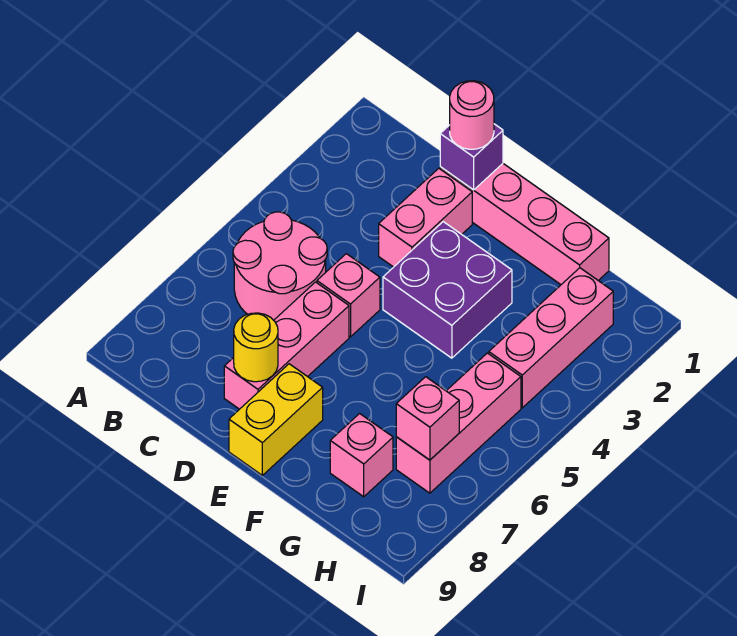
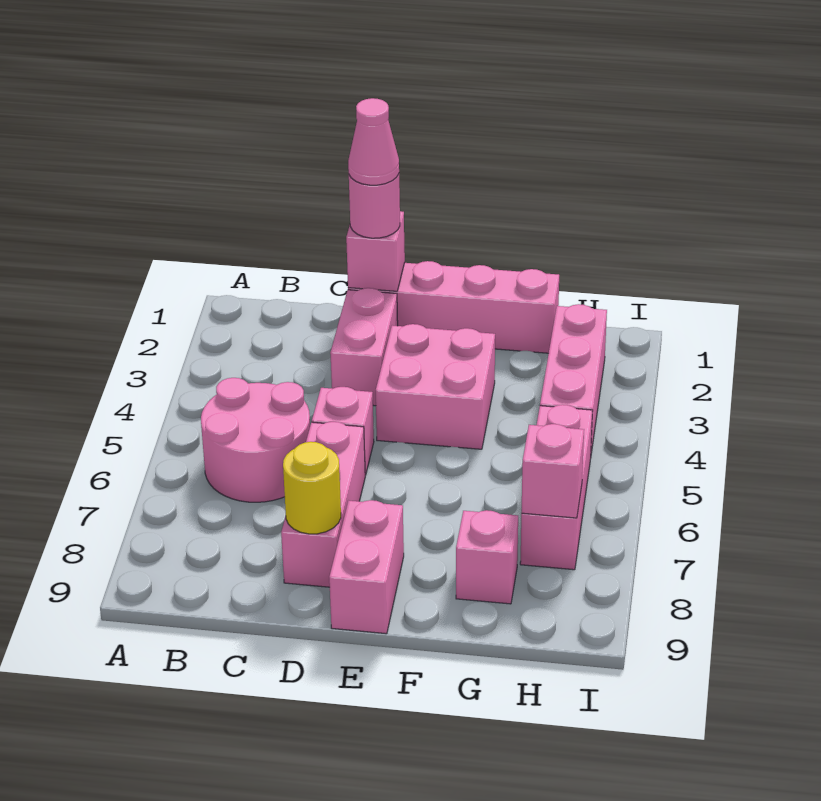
purple 1x1 brick [440,124,503,190] -> pink 1x1 brick [346,211,405,291]
none -> pink 1x1 cone [348,98,399,185]
purple 2x2 brick [383,222,512,358] -> pink 2x2 brick [376,324,495,449]
yellow 1x2 brick [229,364,323,475] -> pink 1x2 brick [329,500,404,634]

